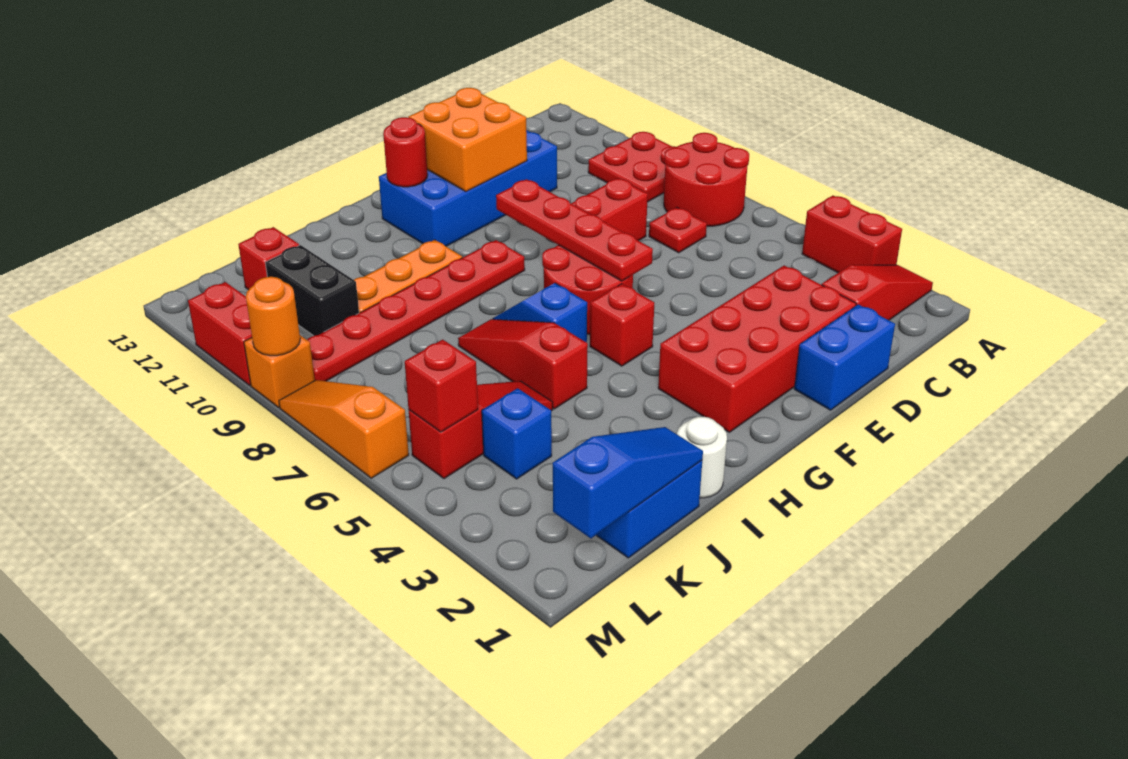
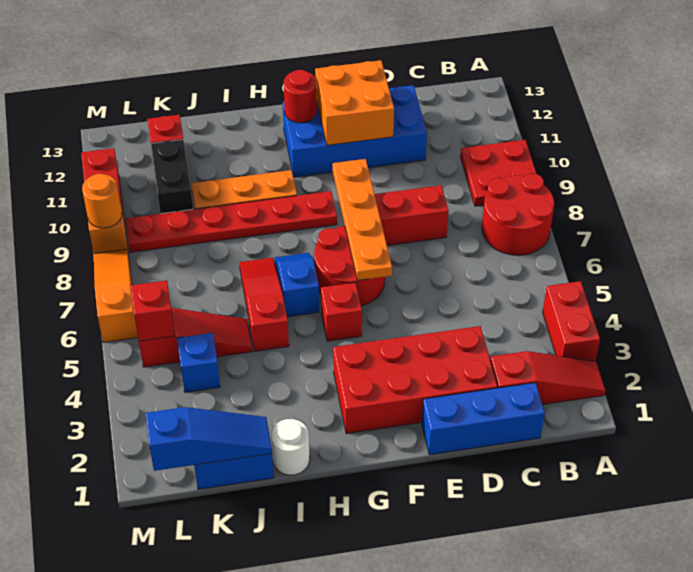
red 1x1 plate [649,207,707,253] -> none
blue 1x2 brick [794,304,895,410] -> blue 1x3 brick [422,383,545,455]
red 1x4 plate [496,179,653,281] -> orange 1x4 plate [333,159,392,280]

